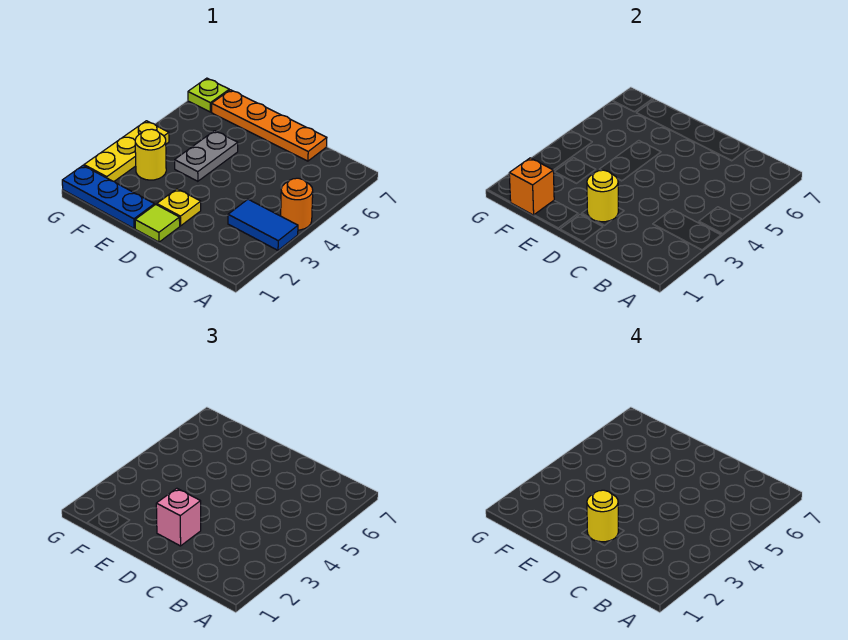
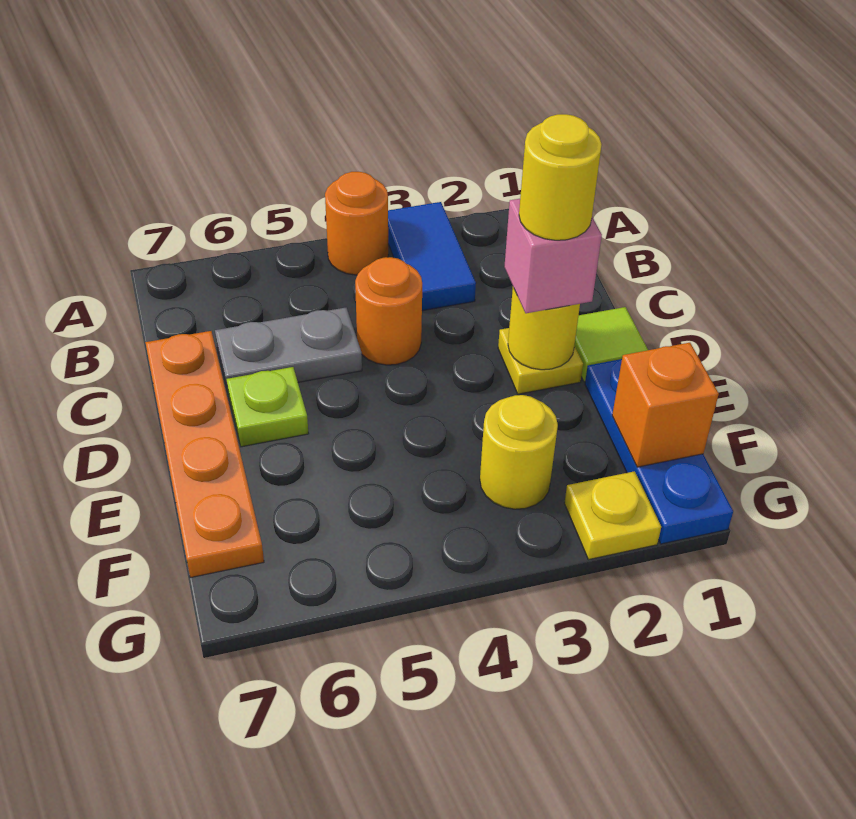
none -> orange 1x1 round brick [355,257,422,365]
grey 1x2 plate [175,131,238,181] -> grey 1x2 plate moved to [215,308,362,392]
yellow 1x3 plate [84,121,169,181] -> yellow 1x1 plate [564,471,661,560]
lime 1x1 plate [188,78,229,112] -> lime 1x1 plate moved to [226,367,309,447]

